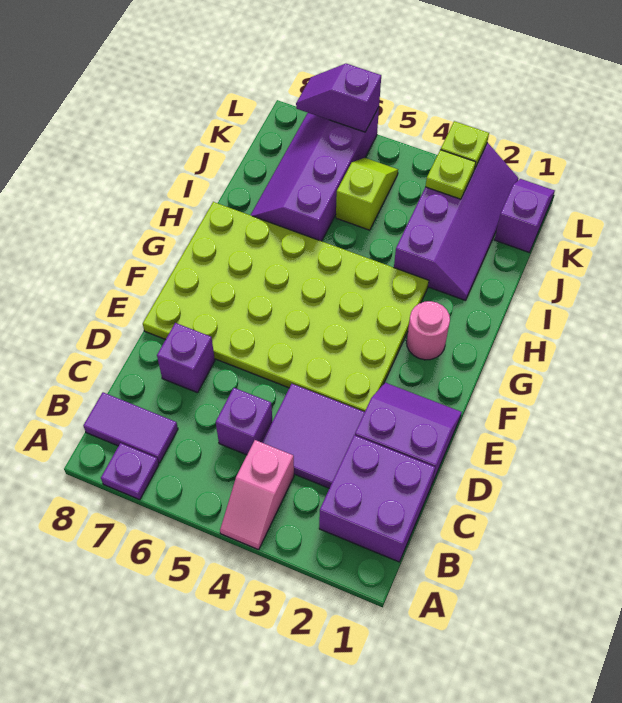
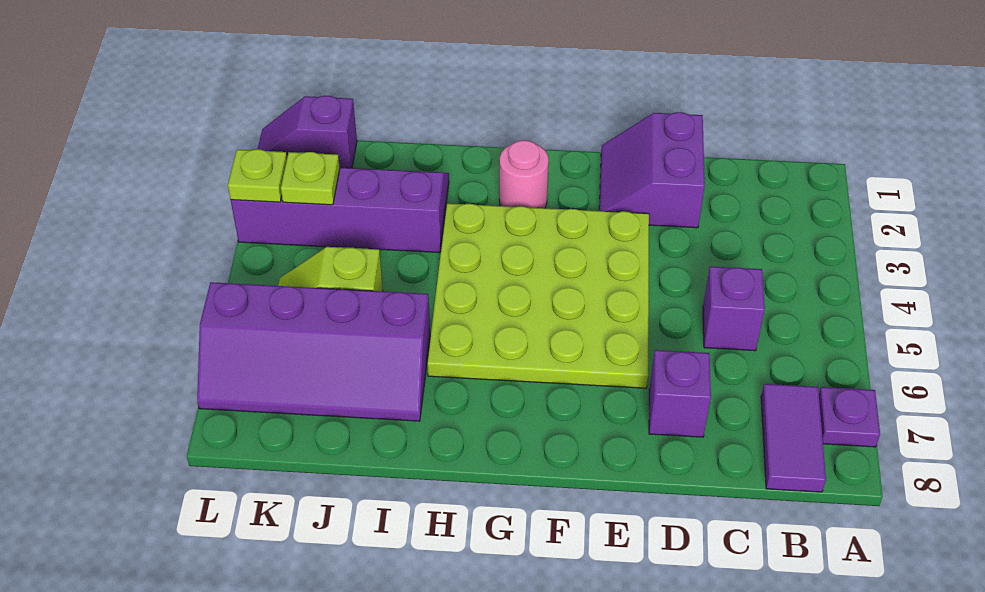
pink 1x2 slope [220,440,294,550] -> none
purple 2x2 brick [319,435,435,562] -> none
purple 2x2 tile [262,384,365,488] -> none
lime 4x6 plate [143,202,429,412] -> lime 4x4 plate [427,203,649,388]
purple 1x2 slope [296,64,381,132] -> none

